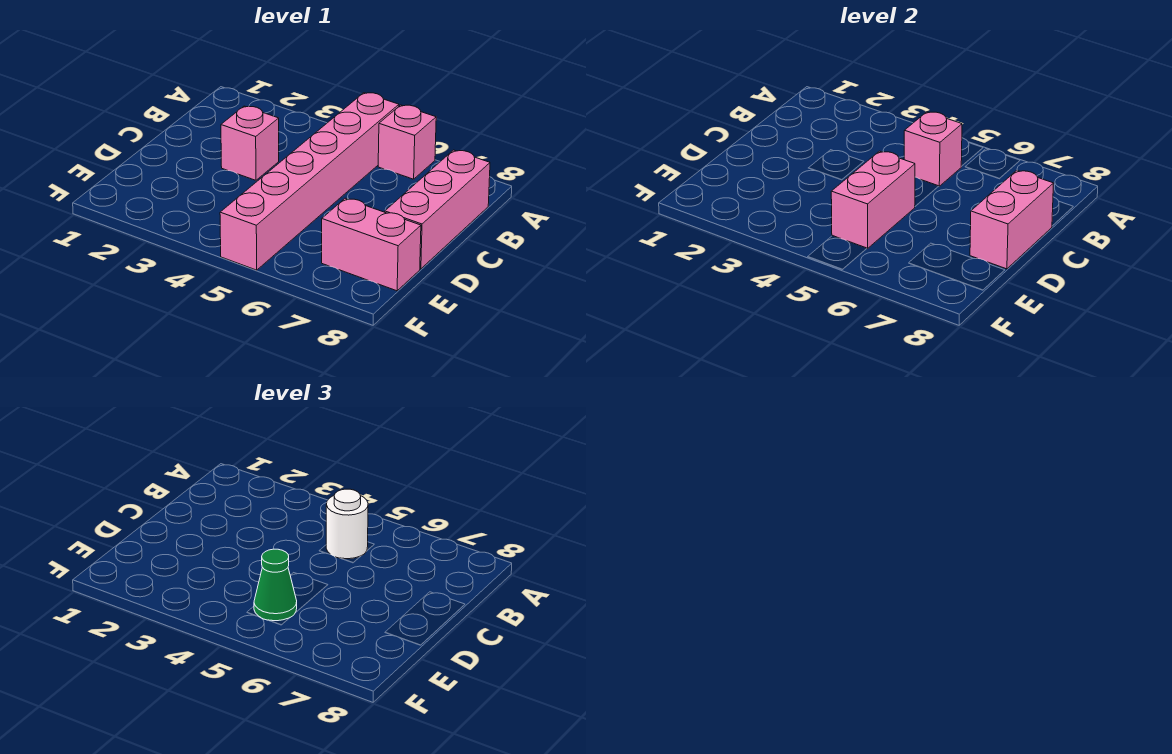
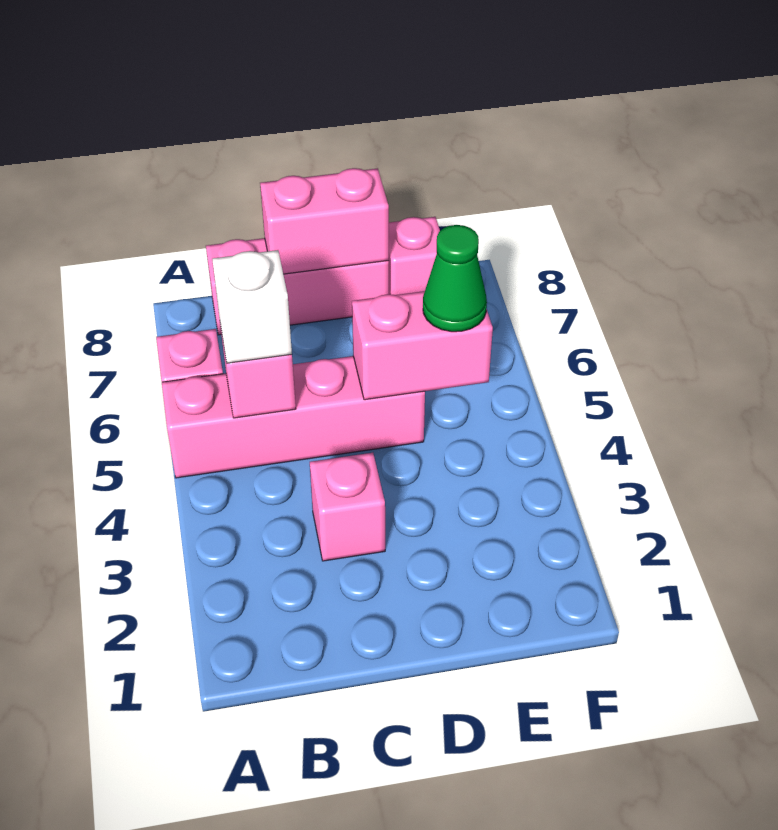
pink 1x6 brick [220,93,399,270] -> pink 1x4 brick [162,356,425,478]
white 1x1 round brick [326,489,368,559] -> white 1x1 brick [212,250,292,363]
pink 1x2 brick [322,198,421,291] -> pink 1x1 brick [389,217,440,295]

